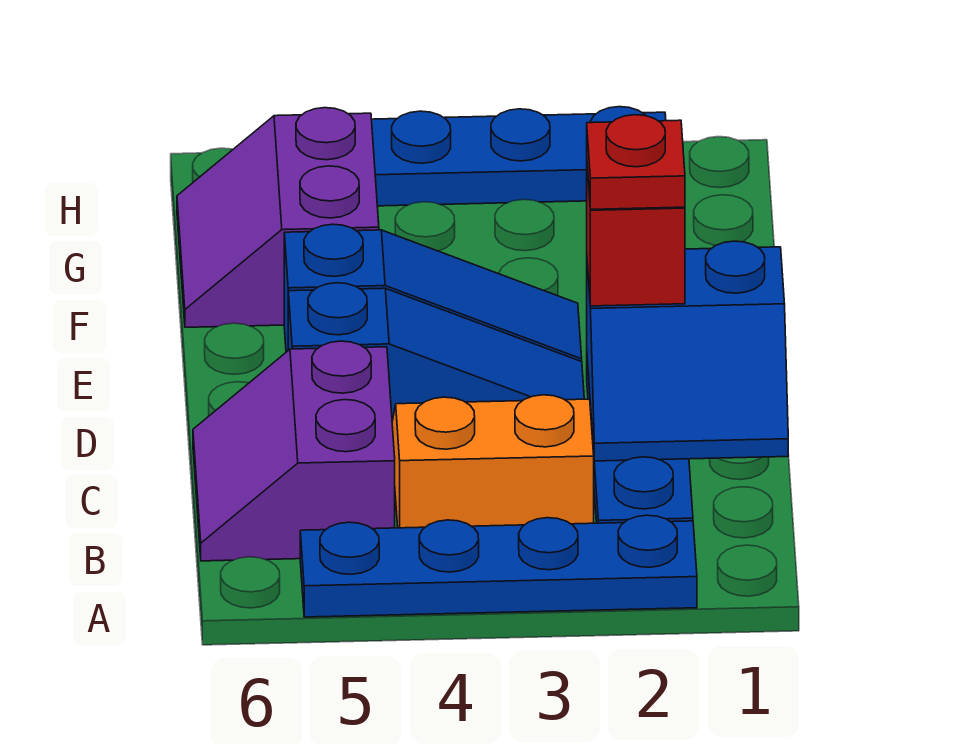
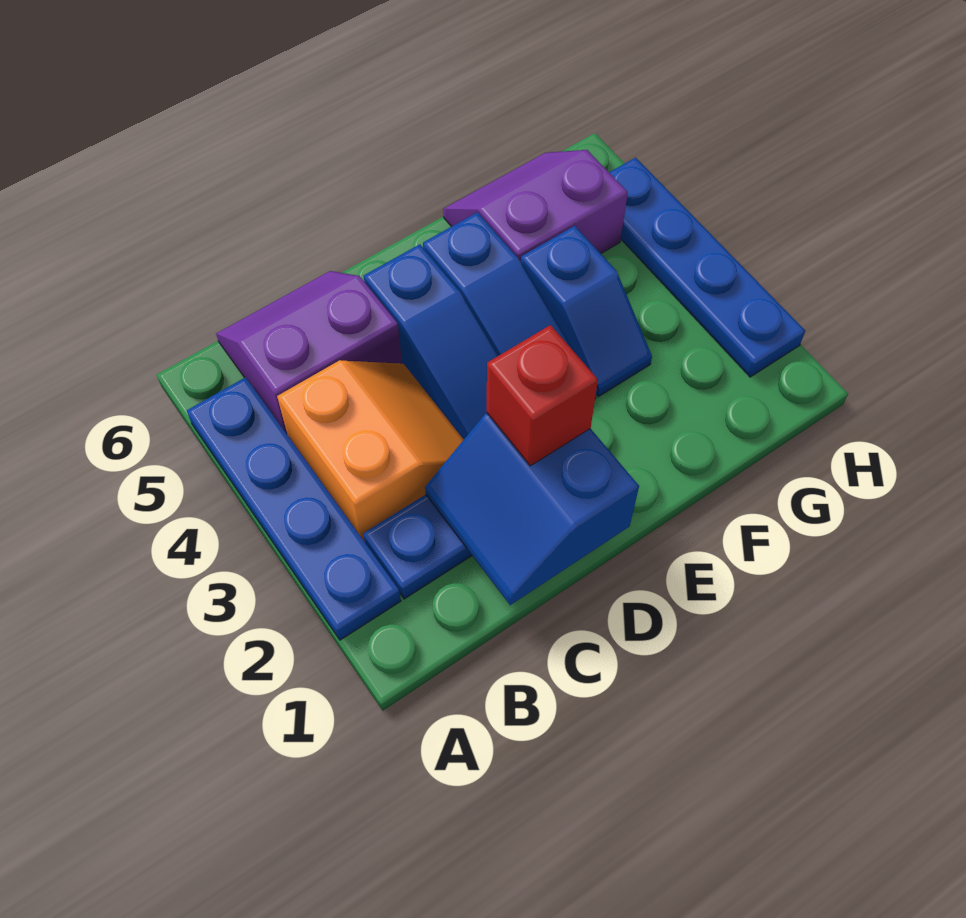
red 1x1 plate [587,115,685,209] -> none
none -> blue 1x2 slope [521,226,652,397]

